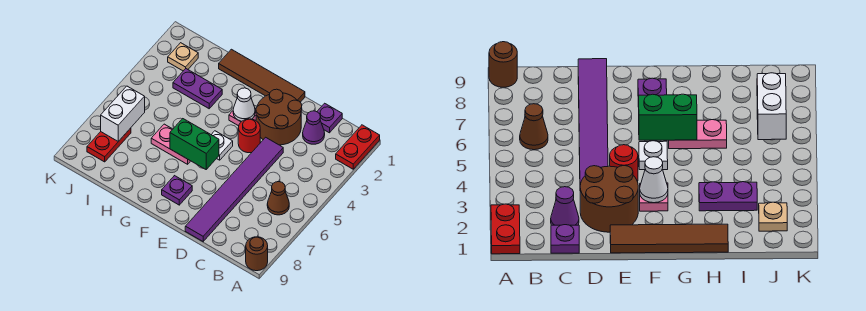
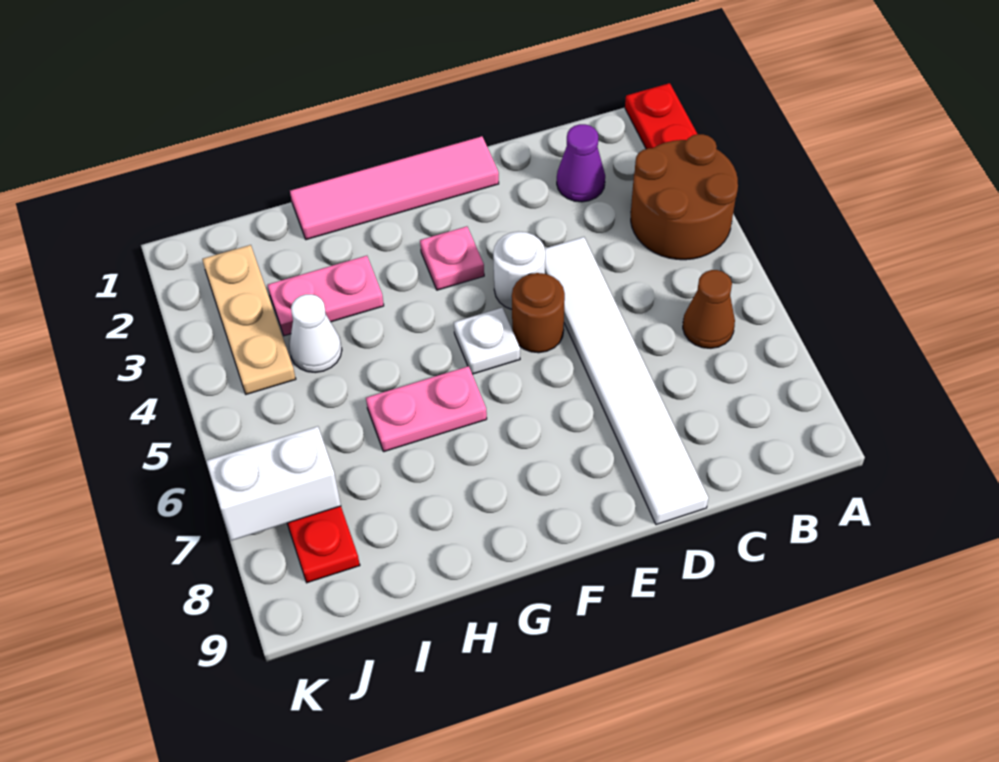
brown 1x1 round brick [246,237,268,271] -> brown 1x1 round brick moved to [512,273,565,353]
purple 1x1 plate [317,103,342,133] -> none
brown 2x2 round brick [256,89,302,145] -> brown 2x2 round brick moved to [631,134,738,260]
purple 1x6 tile [185,137,283,241] -> white 1x6 tile [545,237,708,525]
brown 1x4 tile [219,49,305,102] -> pink 1x4 tile [290,136,499,240]
red 1x1 round brick [238,119,260,153] -> white 1x1 round brick [493,232,545,309]
white 1x1 cone [233,88,255,121] -> white 1x1 cone moved to [289,294,342,373]
green 1x2 brick [170,119,219,169] -> none
purple 1x1 plate [162,176,192,205] -> none
purple 1x2 plate [173,69,222,109] -> pink 1x2 plate [268,256,384,336]
tan 1x1 plate [168,43,198,71] -> tan 1x3 plate [202,245,296,394]
white 1x2 brick [101,86,145,141] -> white 1x2 brick turned to [206,426,341,541]

